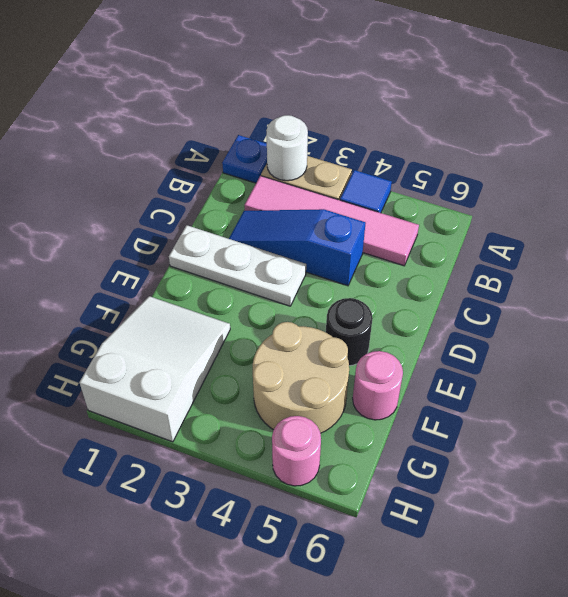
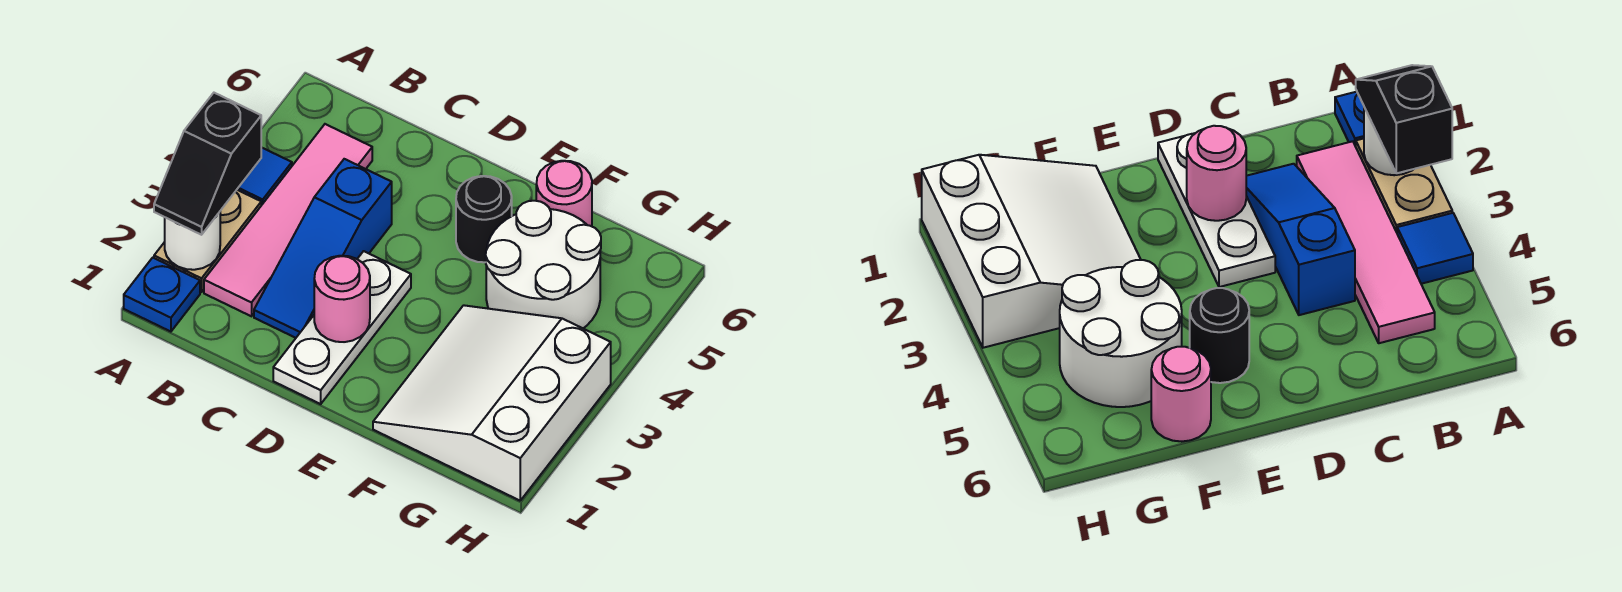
none -> black 1x2 slope [154,93,261,235]
white 2x3 slope [79,296,230,442] -> white 3x3 slope [373,305,611,501]
tan 2x2 round brick [253,322,349,433] -> white 2x2 round brick [486,201,601,328]
pink 1x1 round brick [272,416,321,486] -> pink 1x1 round brick moved to [314,256,370,342]

